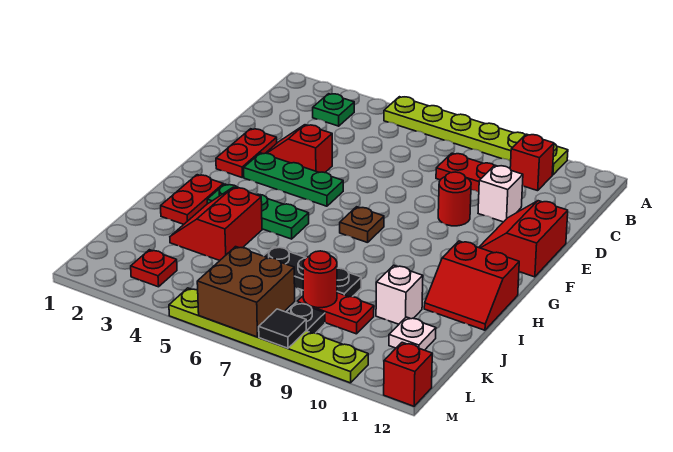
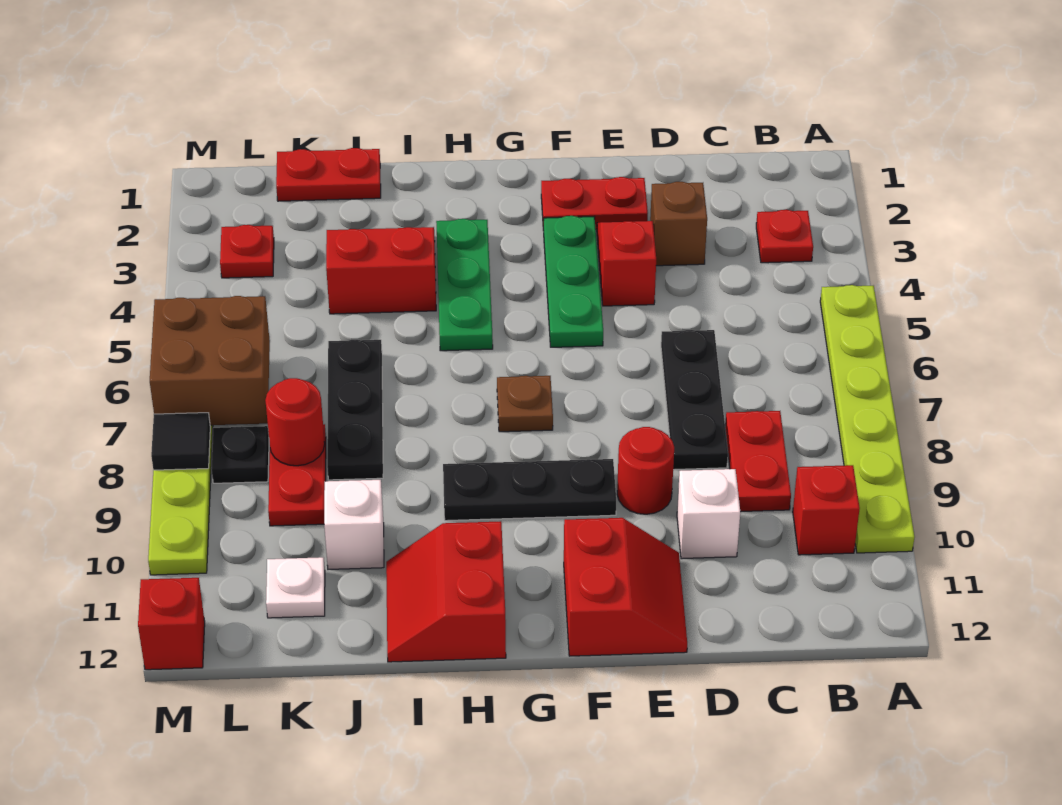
green 1x1 plate [313,94,354,126] -> red 1x1 plate [756,210,813,263]
none -> brown 1x1 brick [650,182,707,266]
none -> black 1x3 plate [661,330,728,470]
red 2x2 slope [479,201,568,277] -> red 2x2 slope turned to [564,518,687,656]
none -> black 1x3 plate [443,459,616,521]
red 1x2 plate [161,175,223,224] -> red 1x2 plate moved to [276,148,381,201]

